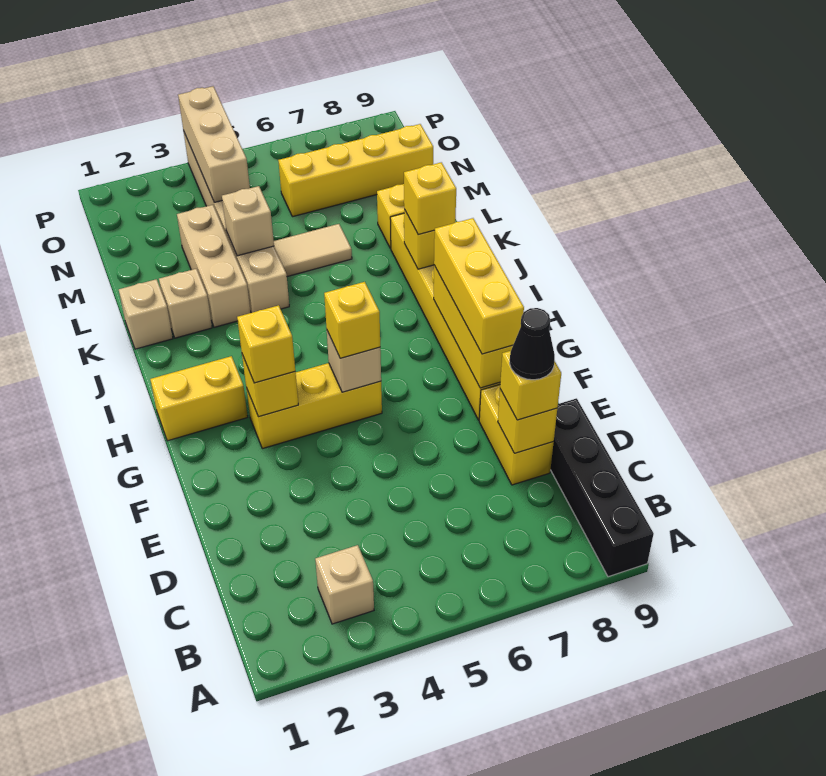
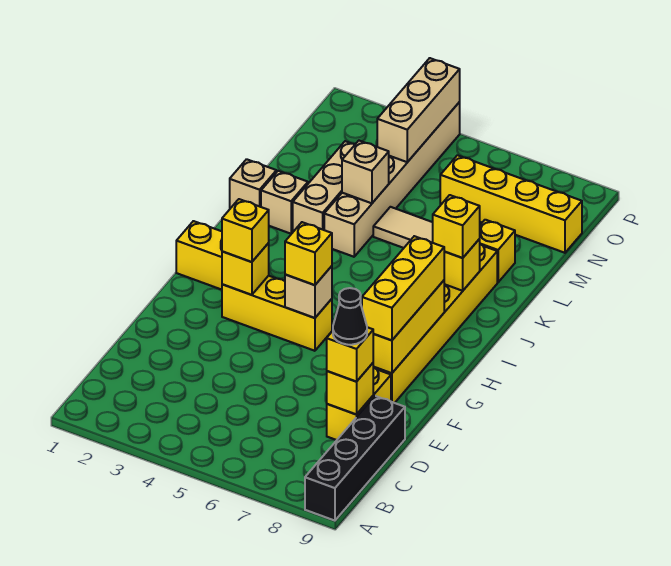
tan 1x1 brick [315,545,374,624] -> none

